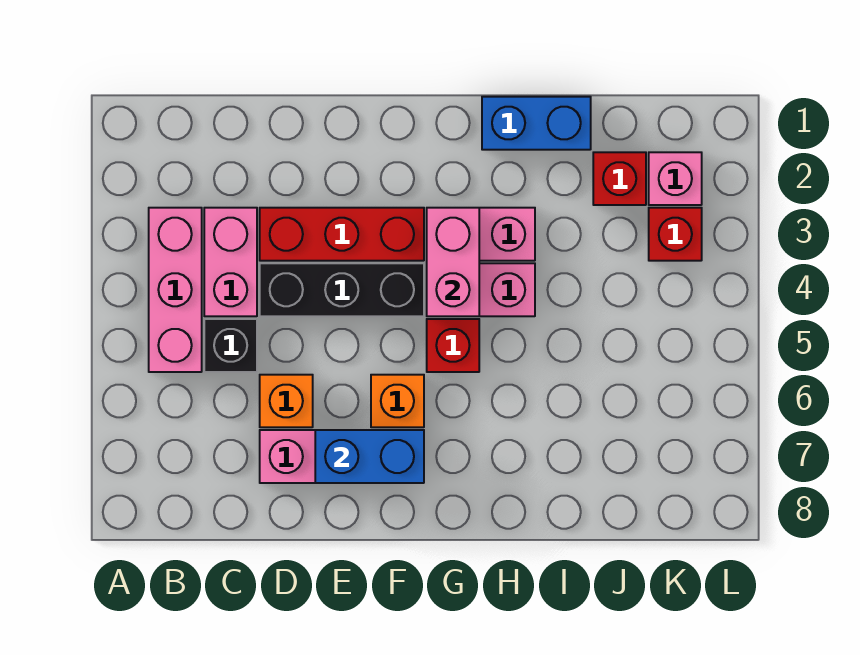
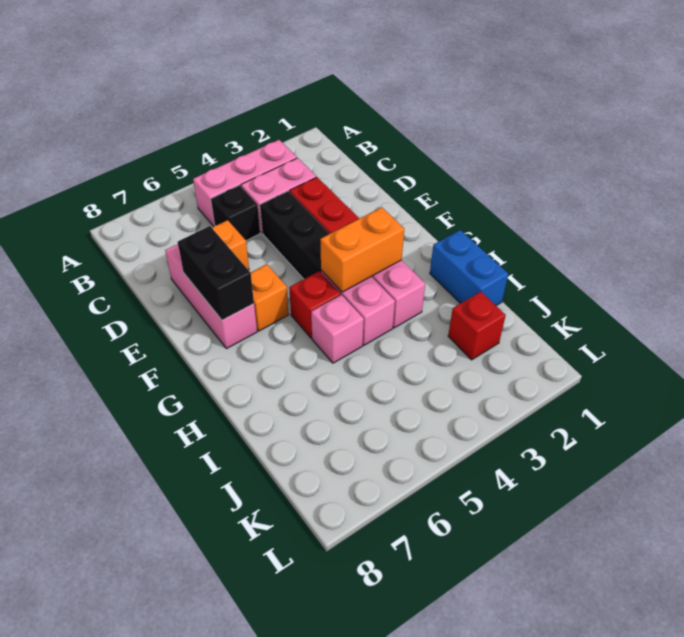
blue 1x2 brick [315,430,424,483] -> black 1x2 brick [178,226,254,320]
pink 1x2 brick [427,208,479,316] -> orange 1x2 brick [320,207,404,292]
pink 1x1 brick [649,152,702,205] -> pink 1x1 brick moved to [311,295,364,363]
red 1x1 brick [649,208,702,261] -> none

